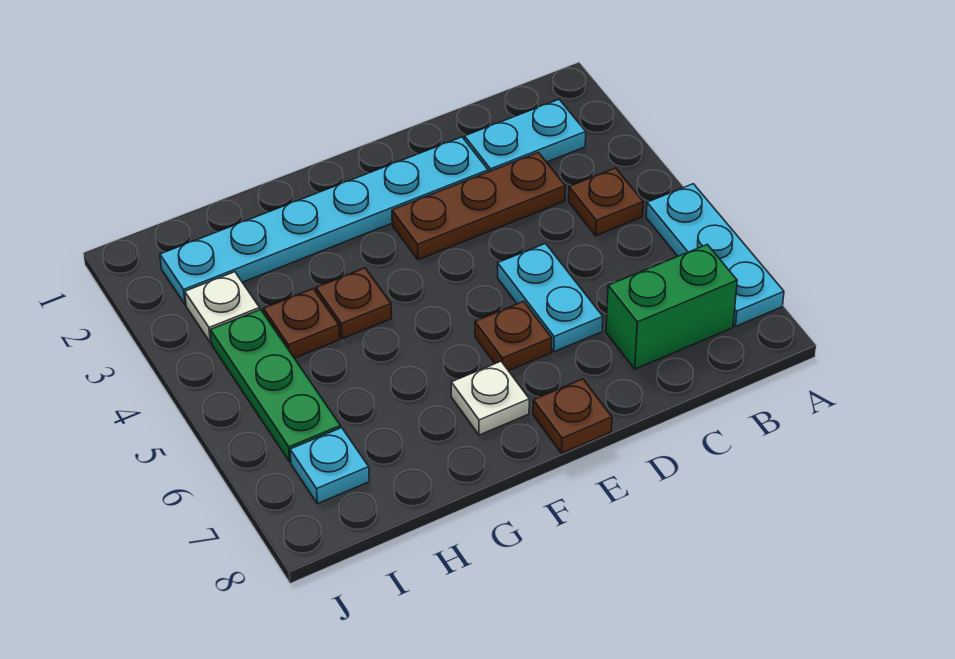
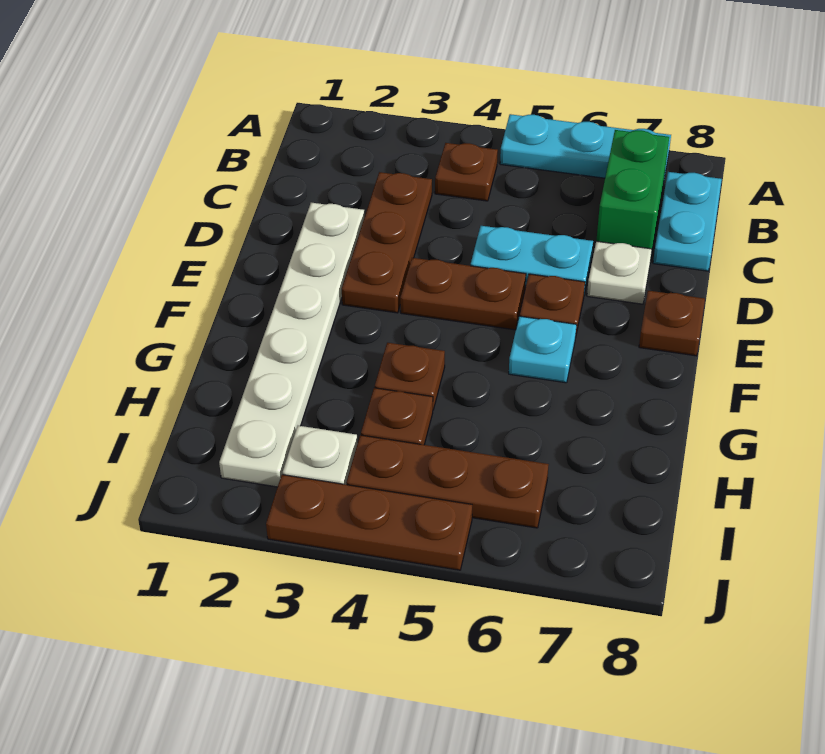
cyan 1x2 plate [465,100,586,172] -> cyan 1x2 plate moved to [653,172,722,271]
cyan 1x6 plate [160,137,488,305] -> white 1x6 plate [219,203,364,487]
none -> brown 1x2 plate [400,258,526,330]
white 1x1 plate [451,361,529,435] -> white 1x1 plate moved to [587,241,652,304]
green 1x3 plate [210,309,341,462] -> brown 1x3 plate [346,435,549,528]
cyan 1x1 plate [290,428,369,504] -> cyan 1x1 plate moved to [509,316,577,383]
none -> brown 1x3 plate [266,475,472,570]

